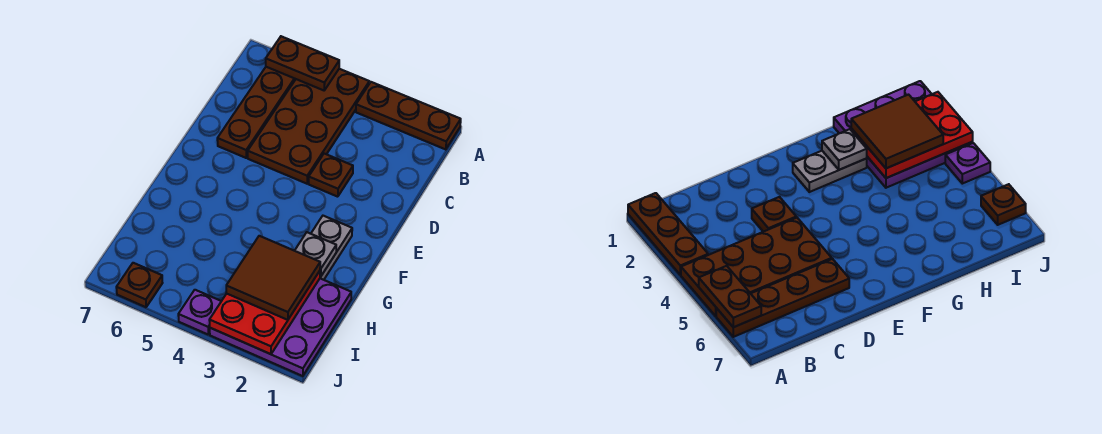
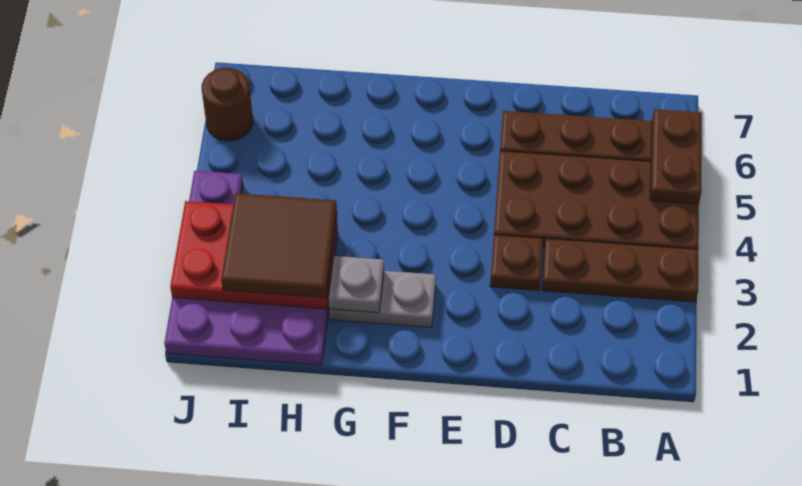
brown 1x3 plate [356,82,461,150] -> brown 1x3 plate turned to [542,239,698,302]
brown 1x1 plate [116,263,162,307] -> brown 1x1 round brick [202,68,253,141]

